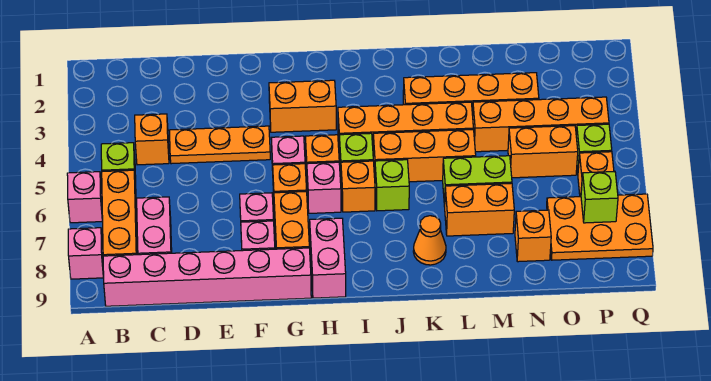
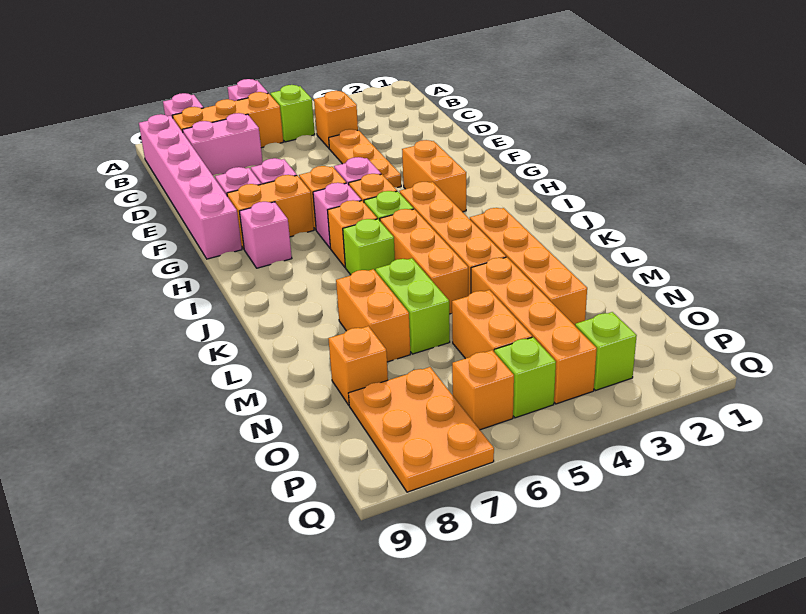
pink 1x2 brick [310,218,346,298] -> pink 1x1 brick [239,202,292,268]
orange 1x1 cone [413,216,446,265] -> none
lime 1x1 brick [581,172,618,223] -> lime 1x1 brick moved to [575,312,637,390]

